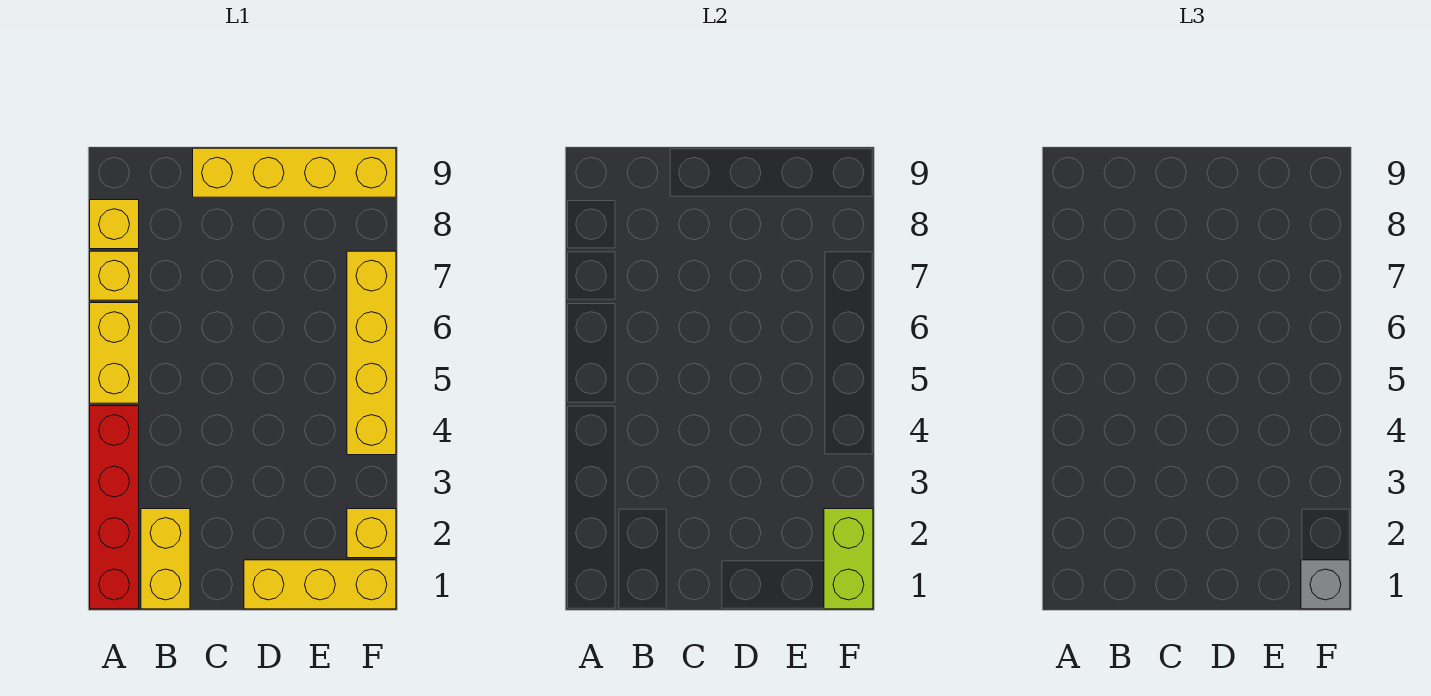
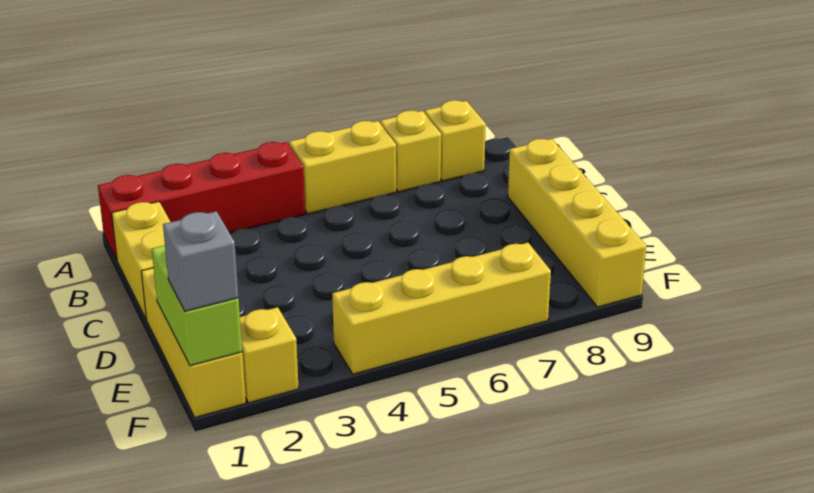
yellow 1x2 brick [141,509,190,609] -> yellow 1x2 brick turned to [112,202,170,319]
lime 1x2 brick [824,509,873,609] -> lime 1x2 brick turned to [152,245,242,366]

